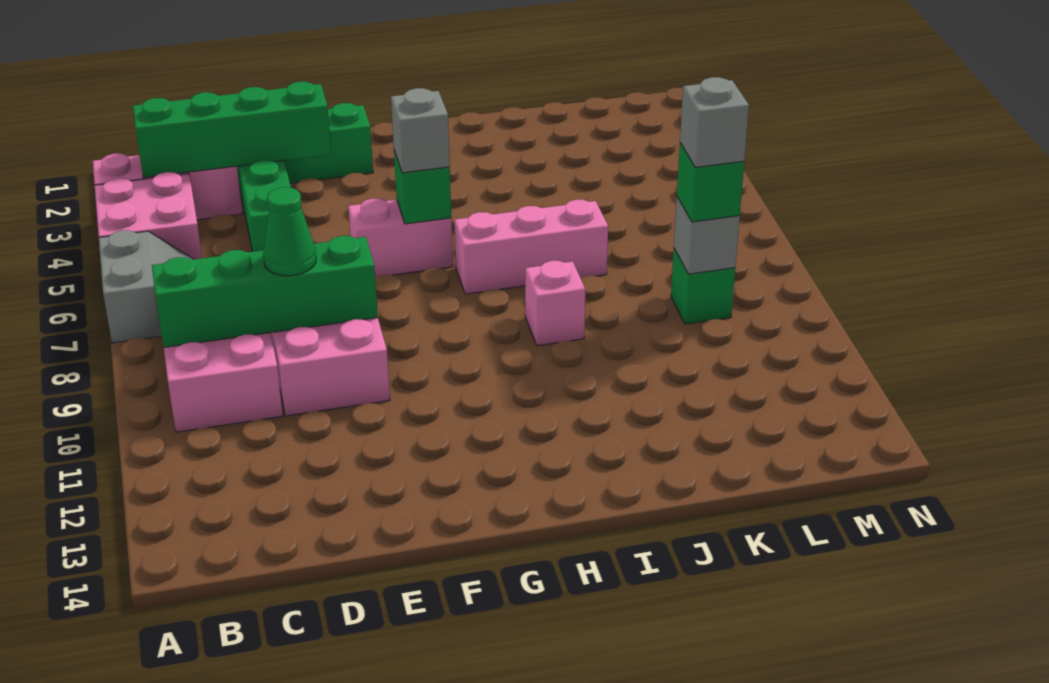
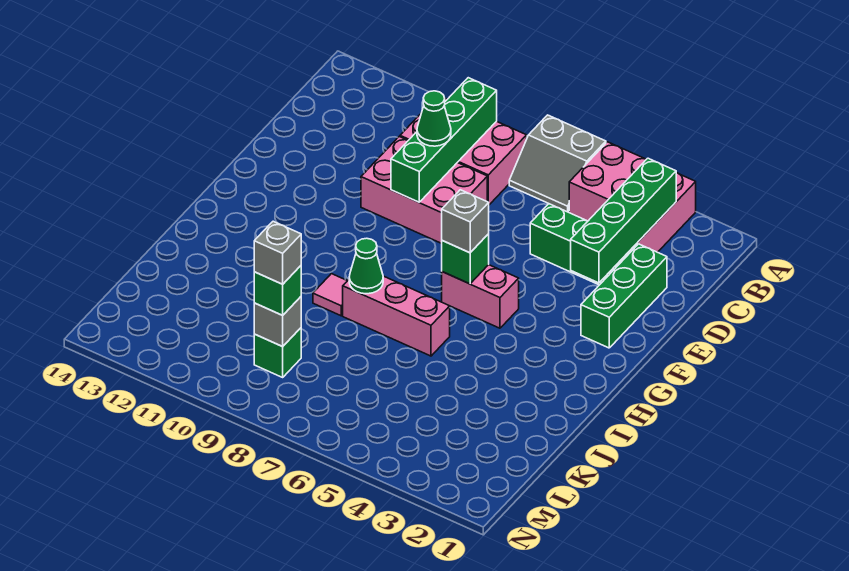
pink 1x2 brick [348,199,453,277] -> pink 1x2 brick turned to [442,265,519,328]
pink 1x3 brick [454,200,608,294] -> pink 1x3 brick turned to [343,276,450,356]
none -> green 1x1 cone [349,238,383,294]
pink 1x1 brick [525,261,585,346] -> pink 1x1 tile [313,274,347,316]

